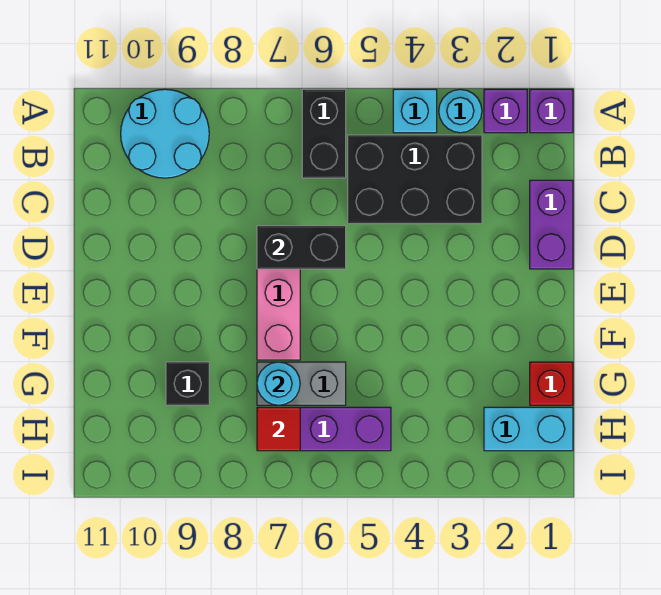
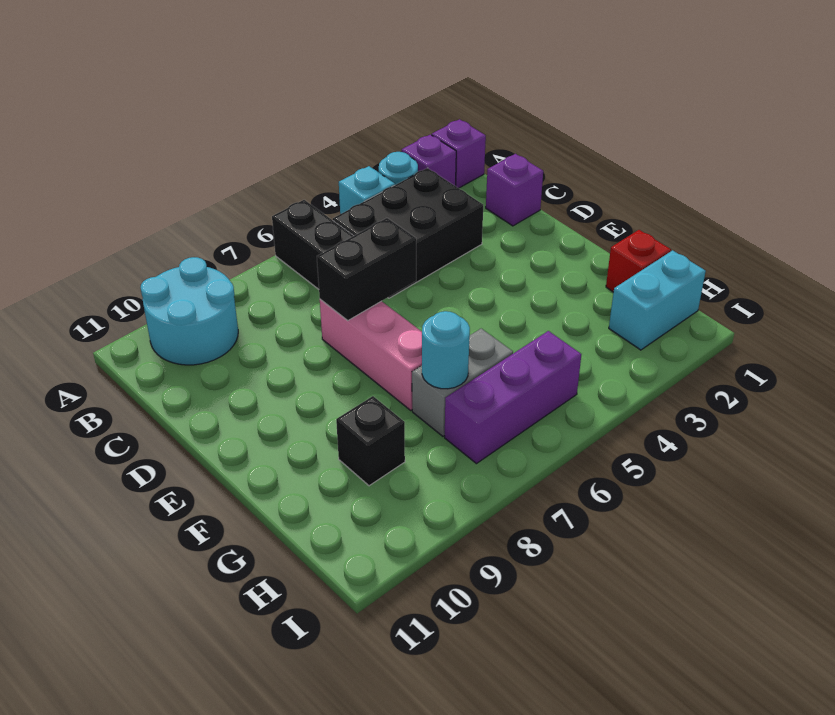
purple 1x2 brick [530,180,573,269] -> purple 1x1 brick [486,154,543,226]
red 1x1 tile [257,407,300,451] -> none

